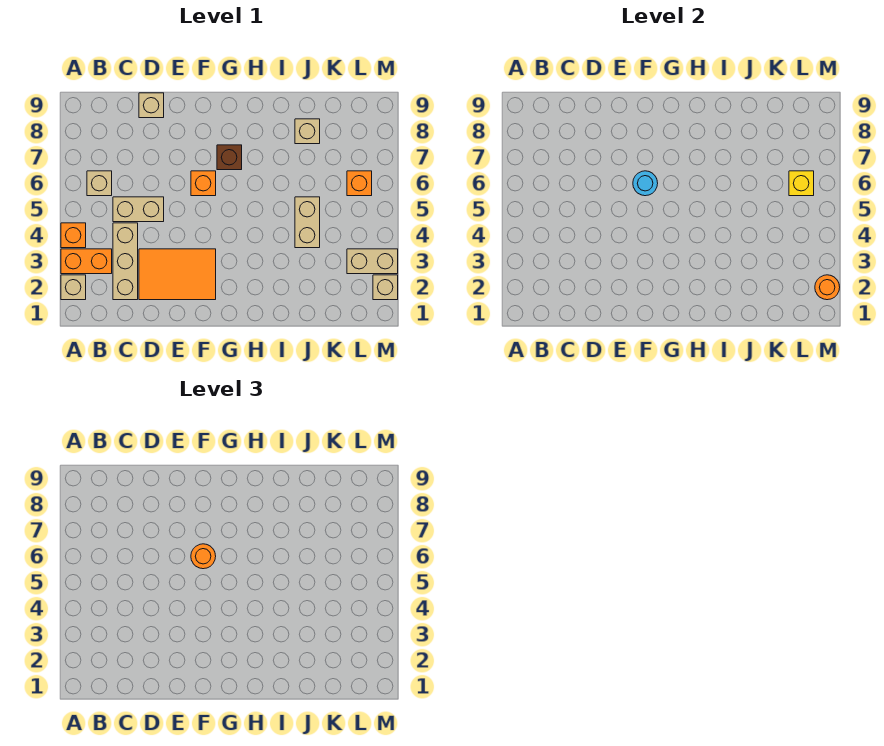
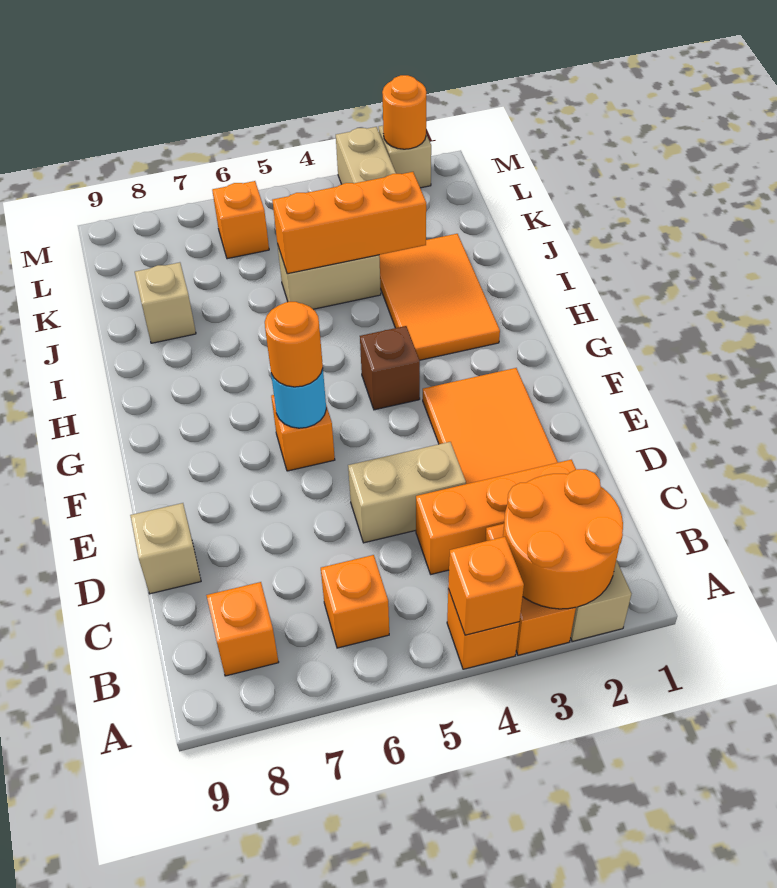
none -> orange 2x2 round brick [503,469,623,609]
none -> orange 1x1 brick [448,537,524,635]
tan 1x1 brick [87,171,112,196] -> orange 1x1 brick [321,555,389,648]
none -> orange 1x1 brick [206,582,279,676]
tan 1x3 brick [113,223,138,300] -> orange 1x3 brick [416,460,576,574]
tan 1x2 brick [113,197,164,222] -> tan 1x2 brick turned to [348,442,466,543]
brown 1x1 brick [217,145,242,170] -> brown 1x1 brick moved to [360,326,420,410]
none -> orange 2x3 tile [379,234,500,360]
none -> orange 1x3 brick [272,172,426,274]
yellow 1x1 brick [789,171,814,196] -> none

